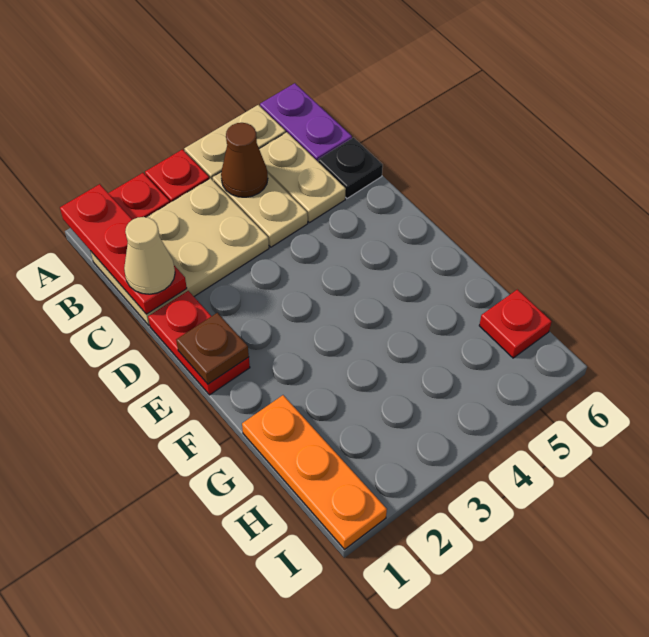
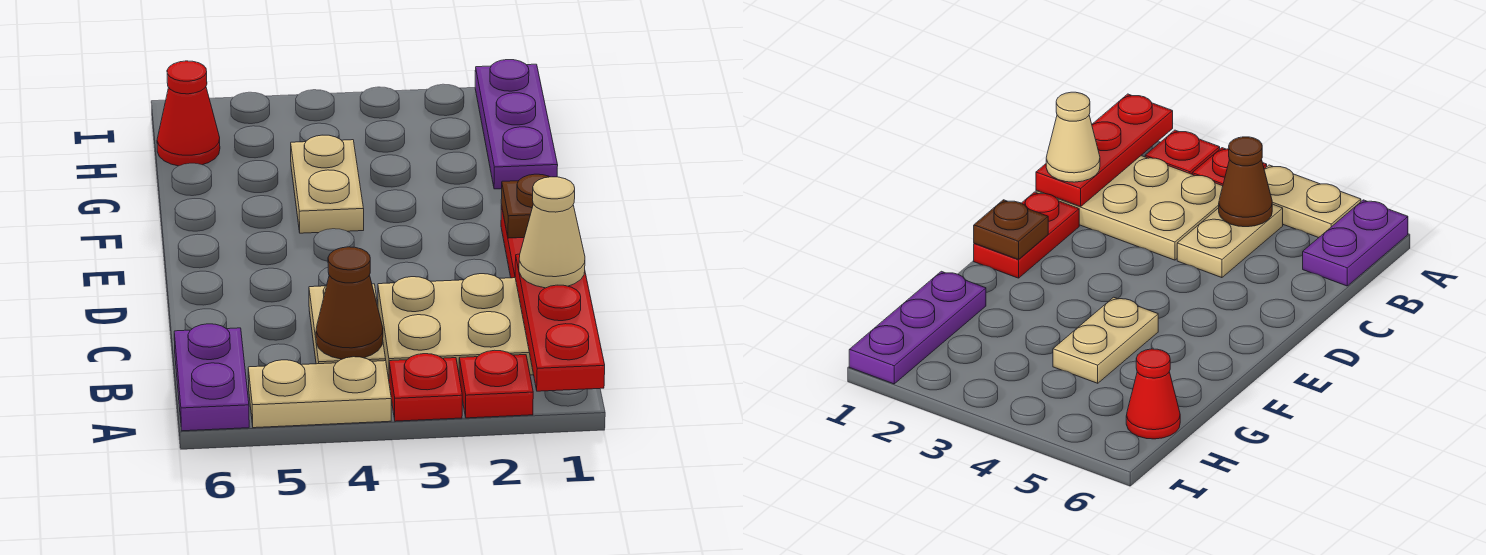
tan 1x2 plate [259,132,346,223] -> tan 1x2 plate moved to [291,135,364,233]
black 1x1 plate [318,138,383,198] -> none
orange 1x3 plate [242,395,387,549] -> purple 1x3 plate [475,60,558,189]
red 1x1 plate [479,289,552,358] -> red 1x1 cone [157,61,220,166]

